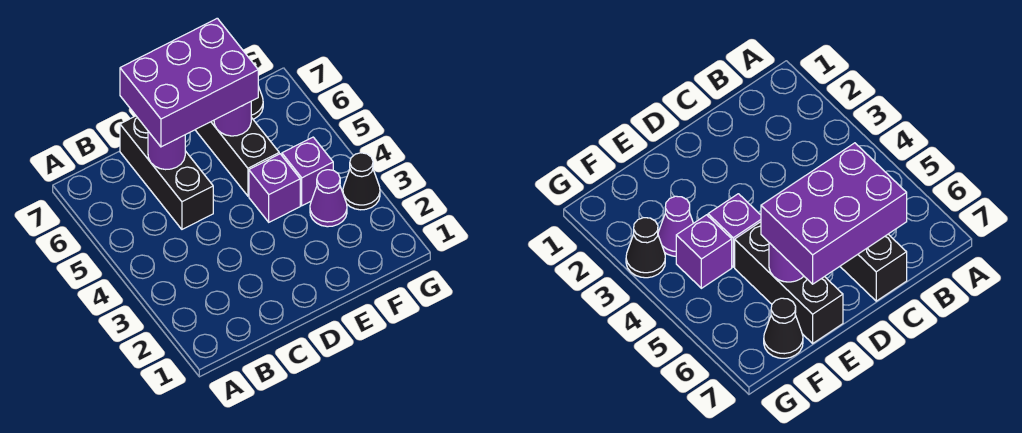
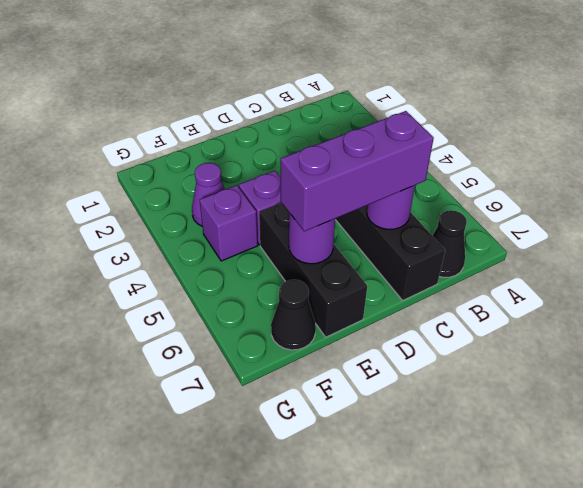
purple 2x3 brick [120,18,258,147] -> purple 1x3 brick [281,111,434,231]
black 1x1 cone [343,153,380,210] -> black 1x1 cone moved to [433,210,467,277]

